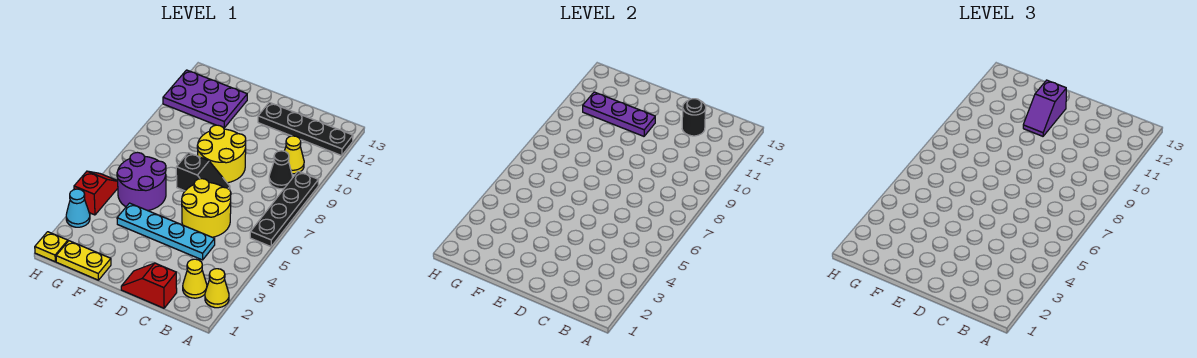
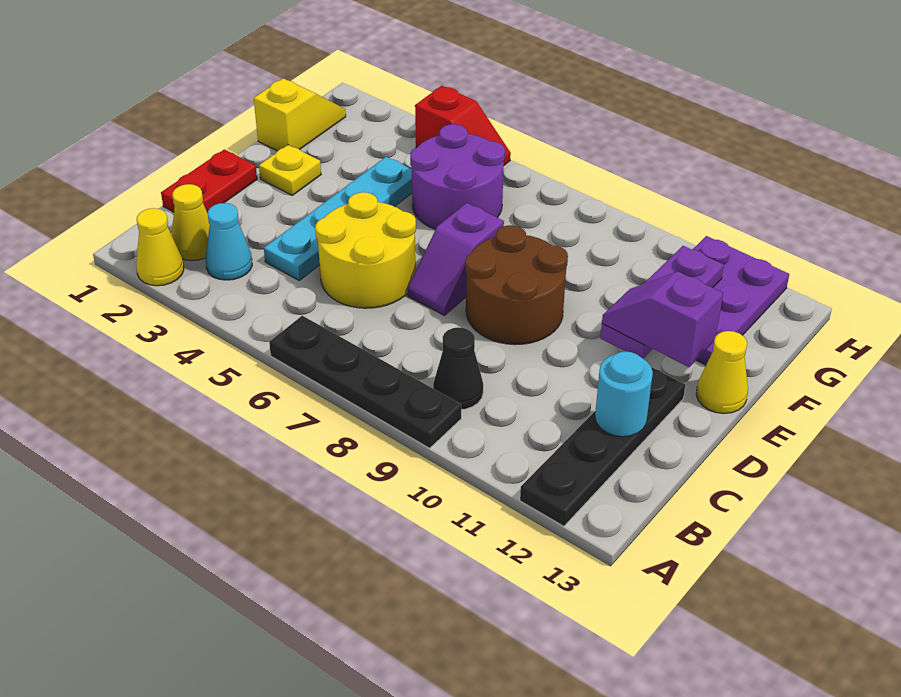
yellow 1x1 cone [285,136,304,174] -> yellow 1x1 cone moved to [696,331,748,414]
red 1x2 slope [121,263,177,308] -> red 1x2 plate [161,149,257,213]
black 1x1 round brick [682,99,706,136] -> cyan 1x1 round brick [595,352,653,437]
black 1x2 slope [176,153,230,191] -> purple 1x2 slope [407,203,504,315]
yellow 2x2 round brick [197,125,246,183] -> brown 2x2 round brick [465,225,568,345]
yellow 1x2 plate [56,241,111,280] -> yellow 1x2 slope [254,78,346,151]
yellow 1x1 plate [35,232,68,262] -> yellow 1x1 plate moved to [259,145,321,195]
cyan 1x1 cone [66,189,90,227] -> cyan 1x1 cone moved to [206,203,252,280]

